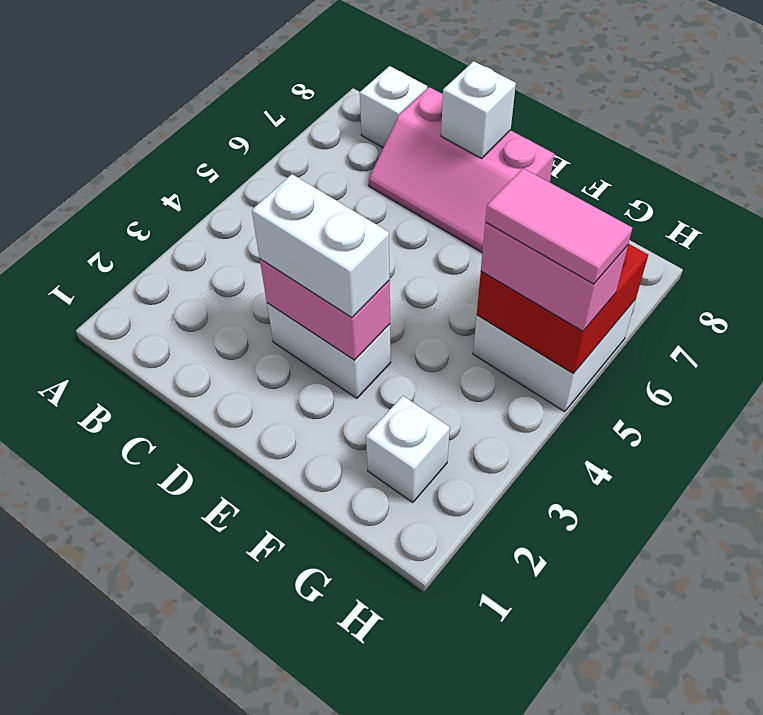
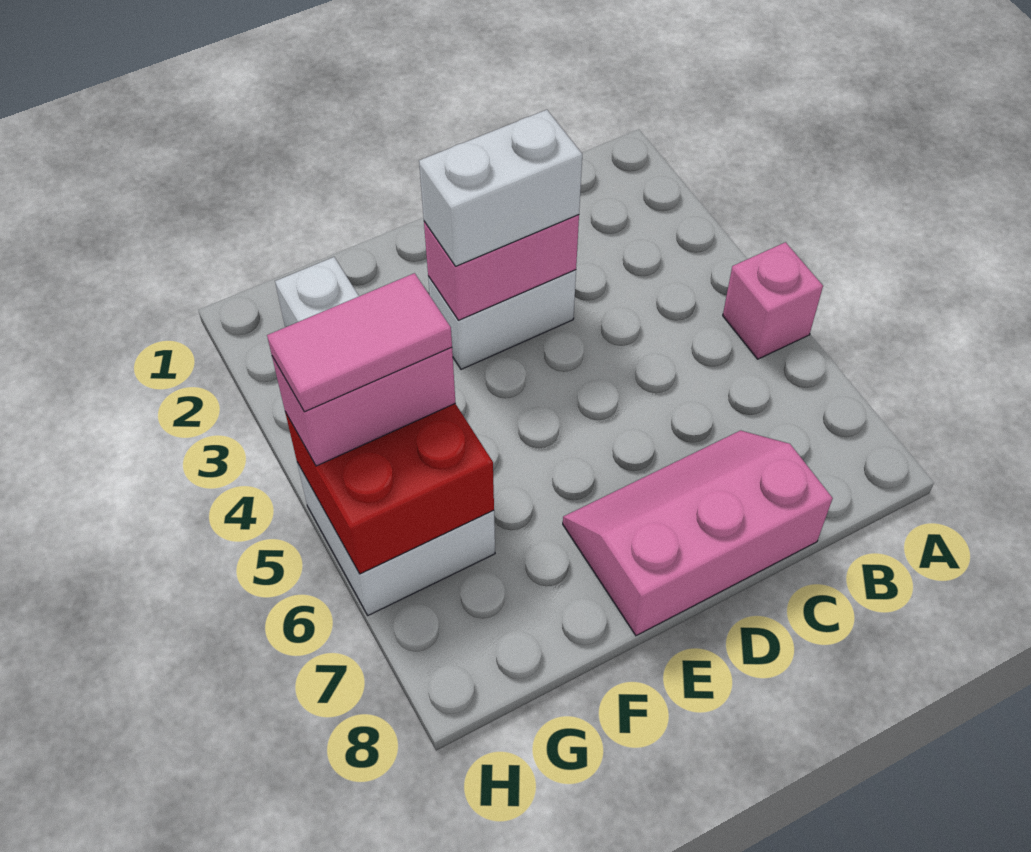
none -> pink 1x1 brick [723,242,823,359]
white 1x1 brick [360,66,427,147] -> none
white 1x1 brick [441,61,516,158] -> none

